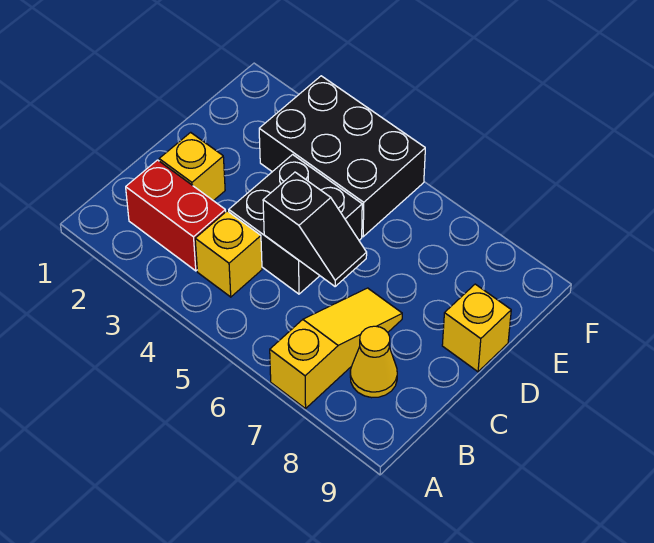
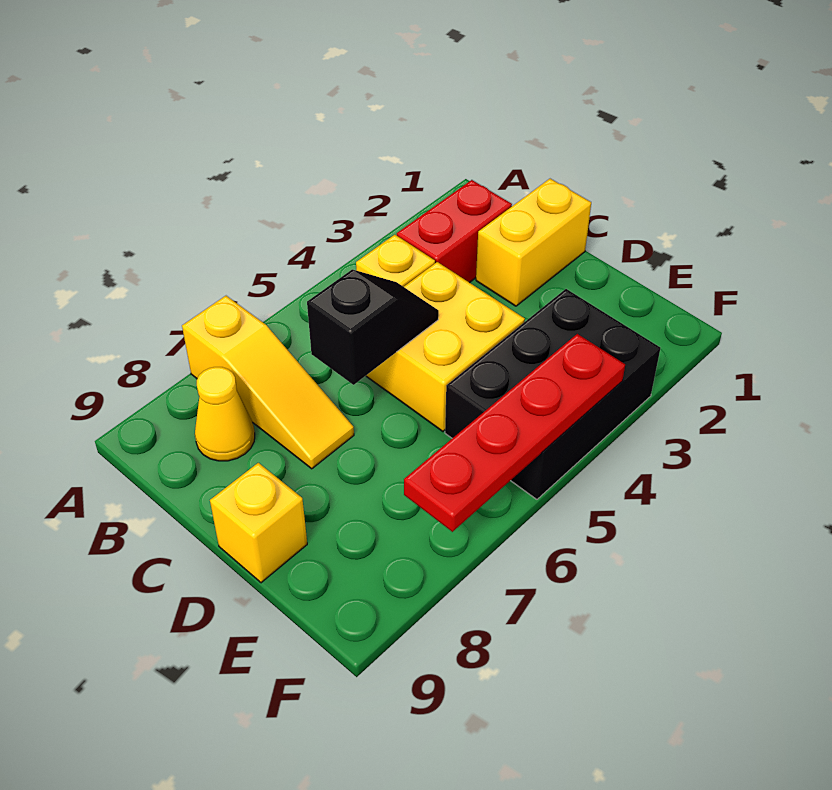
yellow 1x1 brick [159,132,225,201] -> yellow 1x2 brick [476,179,591,306]
black 2x2 brick [229,155,362,294] -> yellow 2x2 brick [366,262,525,432]
black 1x2 slope [263,172,367,286] -> black 1x2 slope turned to [307,270,439,385]
none -> red 1x4 plate [404,334,625,532]

